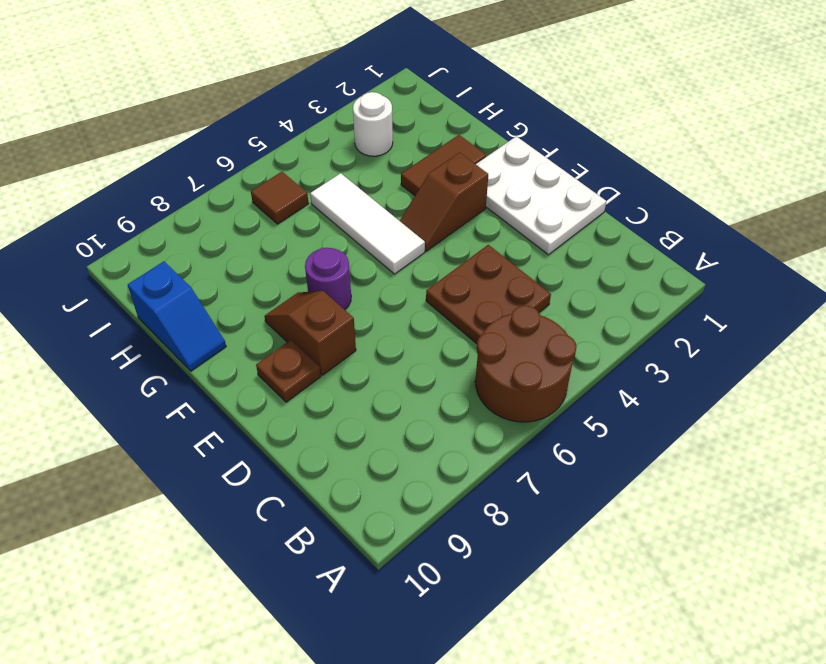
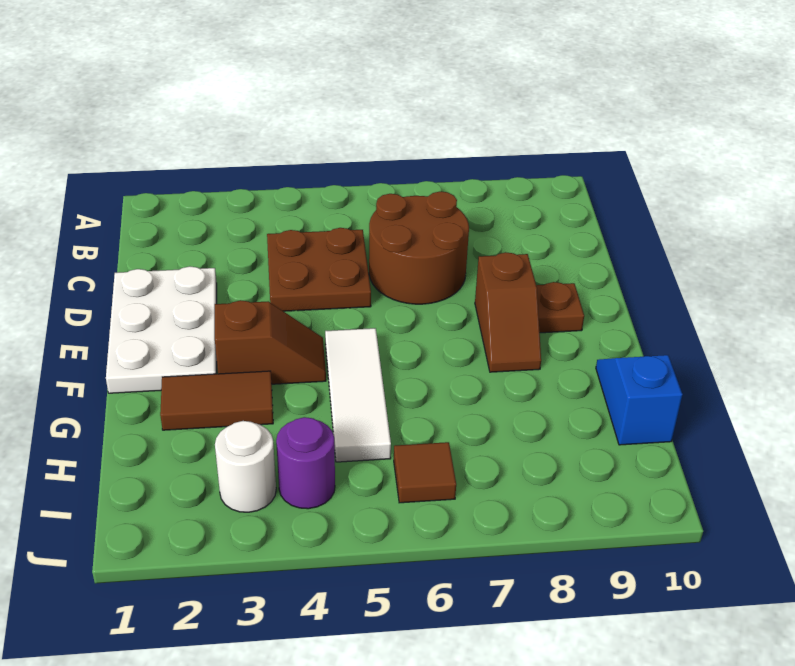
brown 2x2 round brick [475,305,577,422] -> brown 2x2 round brick moved to [369,192,469,304]
purple 1x1 round brick [305,248,351,310] -> purple 1x1 round brick moved to [276,417,335,509]

